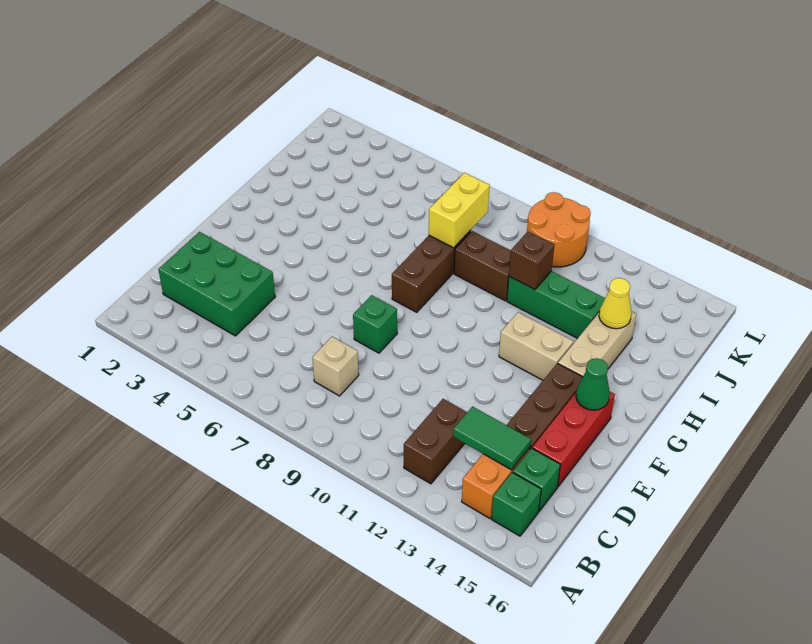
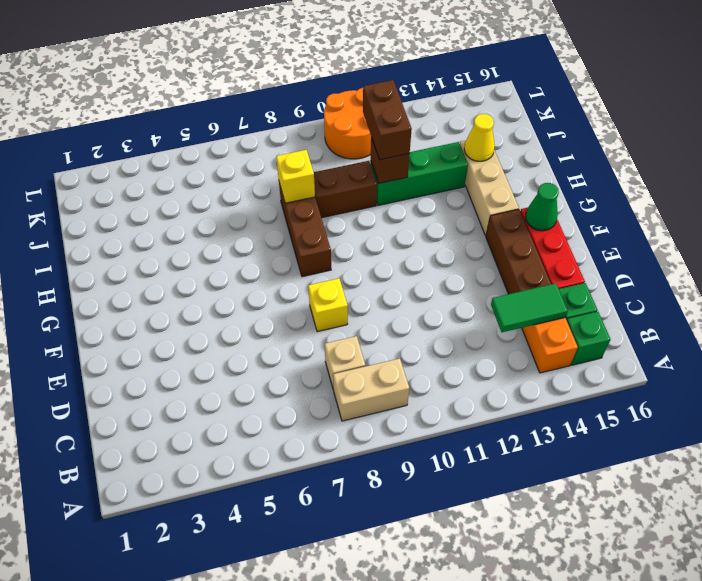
brown 1x2 brick [404,399,467,484] -> brown 1x2 brick moved to [363,80,412,160]
green 2x3 brick [158,232,275,336] -> none
green 1x1 brick [353,295,397,353] -> yellow 1x1 brick [308,278,348,332]
tan 1x2 brick [499,312,573,380] -> tan 1x2 brick moved to [333,358,409,421]
yellow 1x2 brick [429,173,490,248] -> yellow 1x1 brick [276,150,315,203]

